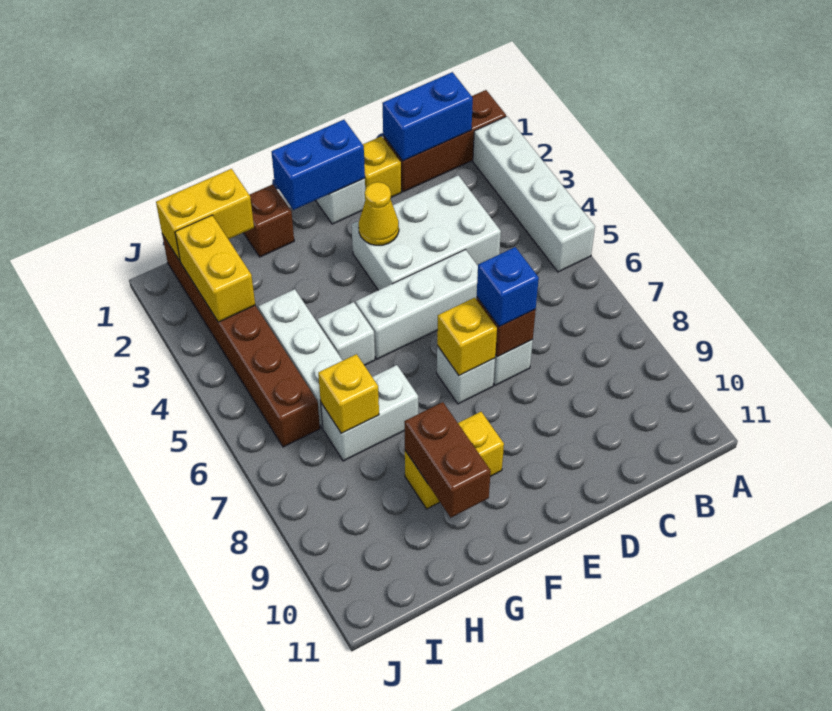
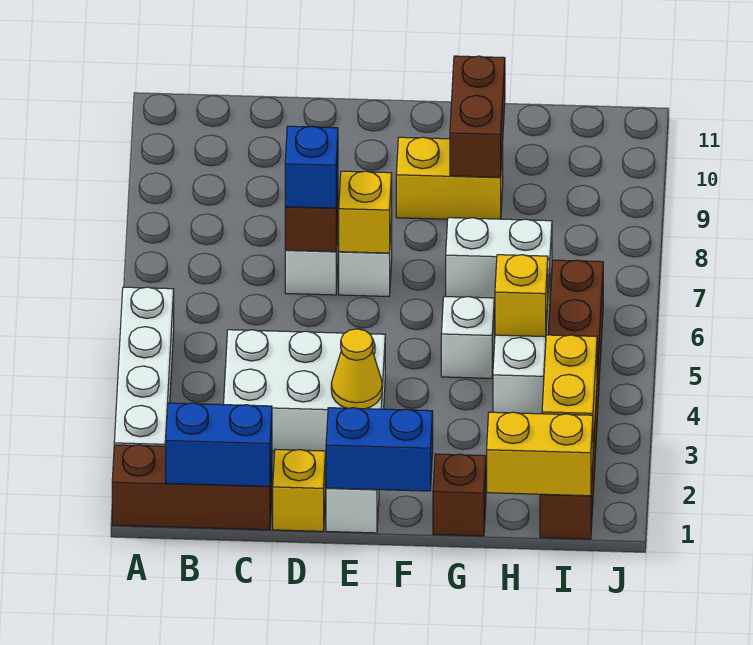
white 1x3 brick [356,250,478,359] -> none
yellow 1x1 brick [318,354,379,433] -> yellow 1x1 brick moved to [495,255,548,337]

